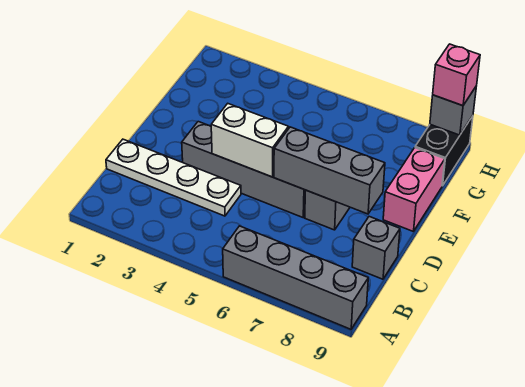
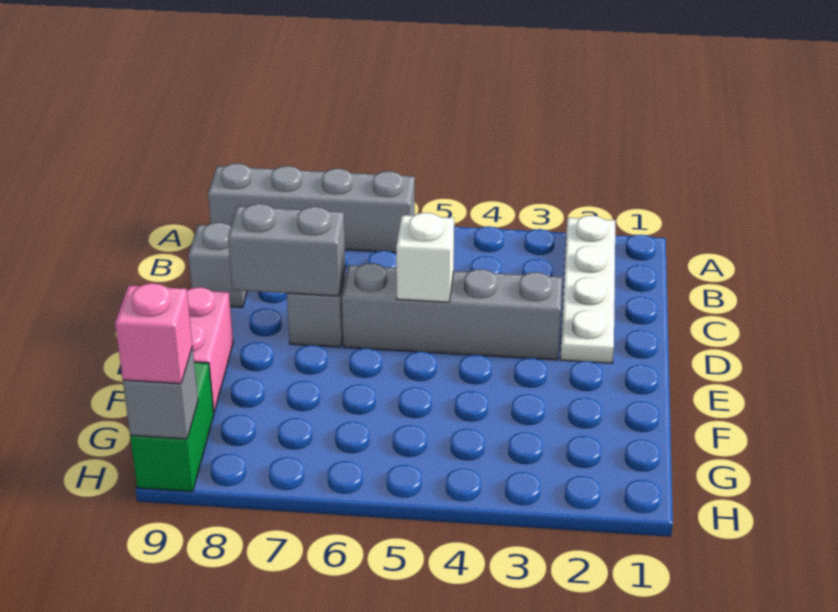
white 1x4 plate [106,139,241,216] -> white 1x4 plate turned to [560,215,615,363]
white 1x2 brick [211,104,288,177] -> white 1x1 brick [396,213,454,302]
grey 1x3 brick [274,127,385,214] -> grey 1x2 brick [228,204,345,296]
black 1x2 brick [415,116,473,186] -> green 1x2 brick [130,362,214,492]

